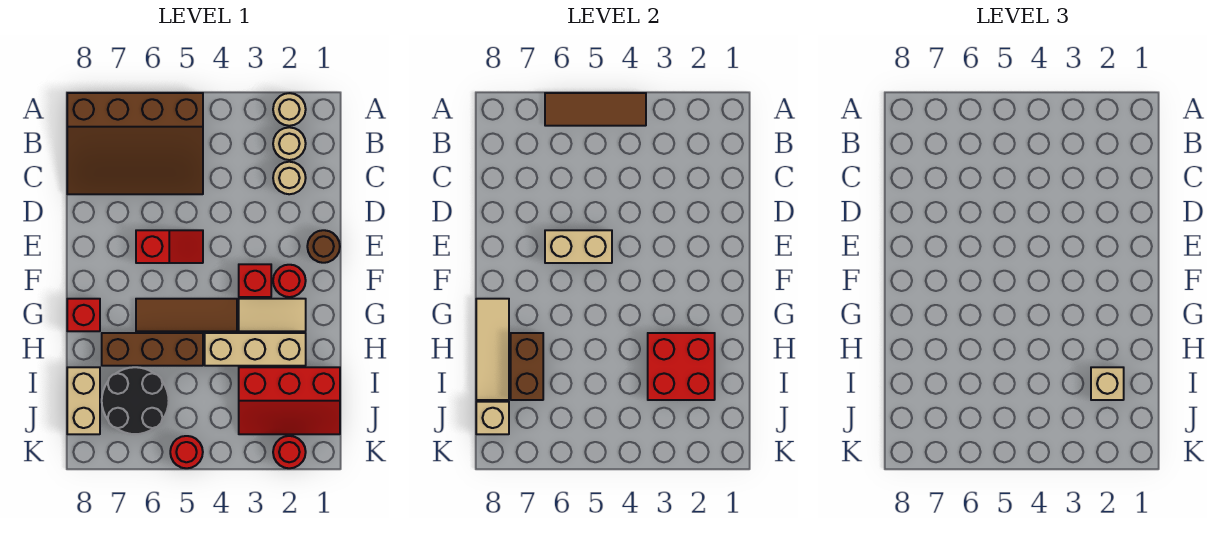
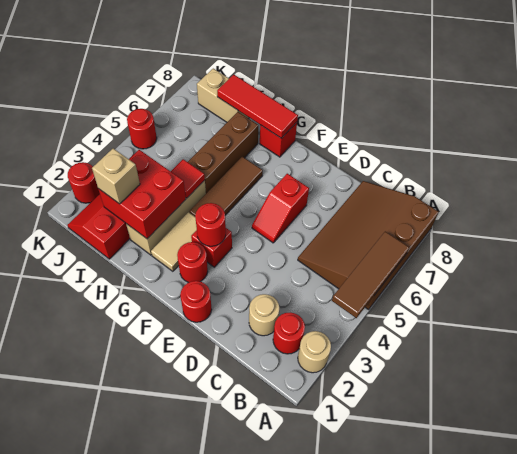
tan 1x1 round brick [273,127,306,160] -> red 1x1 round brick [273,313,305,354]
brown 1x1 round brick [307,230,340,263] -> red 1x1 round brick [180,281,212,322]
tan 1x2 brick [545,230,612,263] -> none
none -> red 1x1 round brick [195,203,226,246]
tan 1x3 tile [476,299,509,400] -> red 1x3 tile [217,75,298,138]
none -> red 1x1 tile [171,159,205,198]
brown 1x2 brick [511,333,543,400] -> none
black 2x2 round brick [102,367,169,434] -> none
tan 1x1 brick [476,402,509,434] -> none

